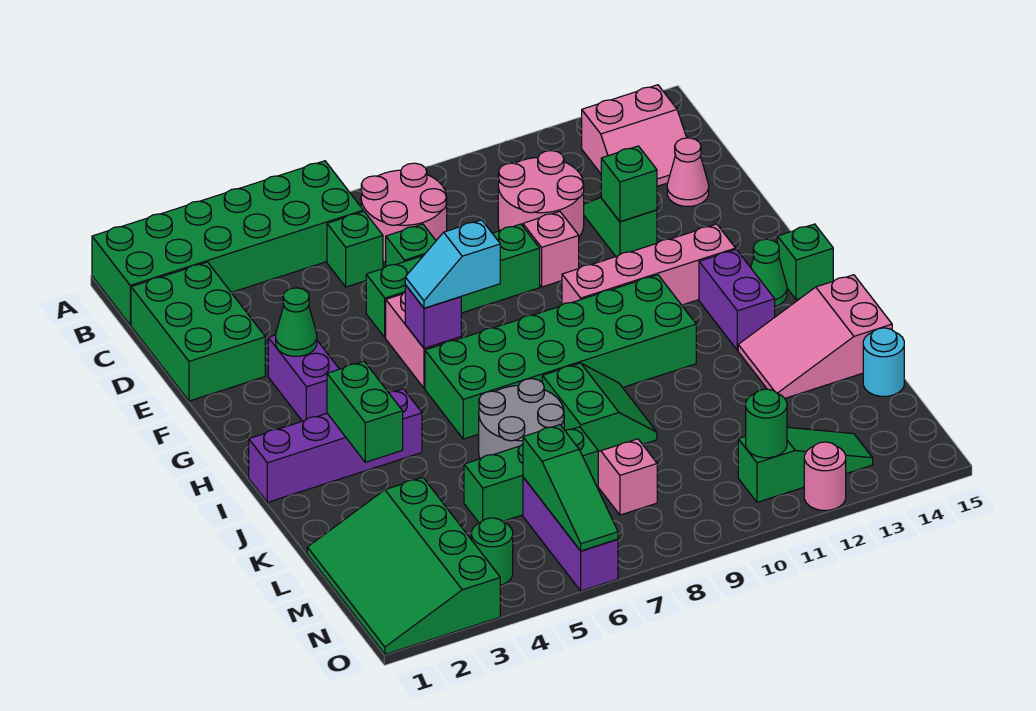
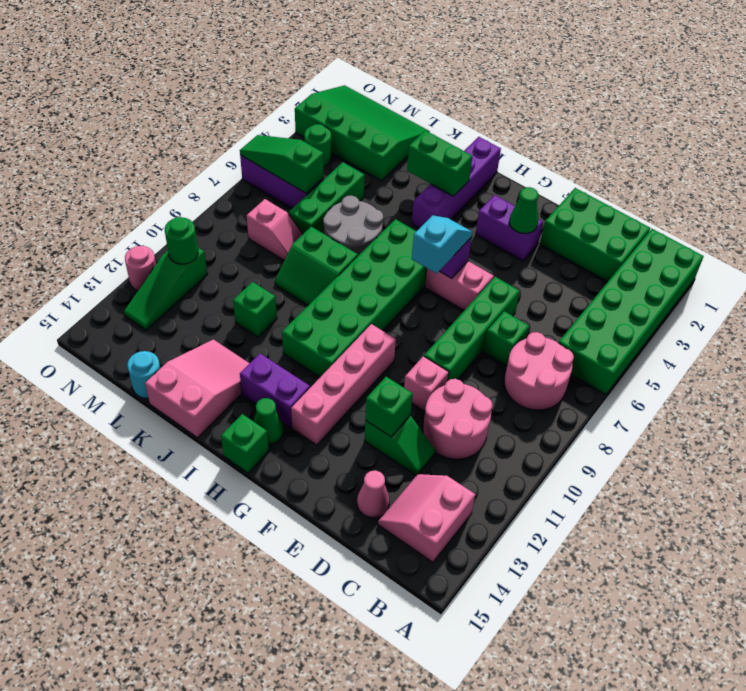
green 1x1 brick [327,211,383,287] -> green 1x1 brick moved to [233,282,277,337]

